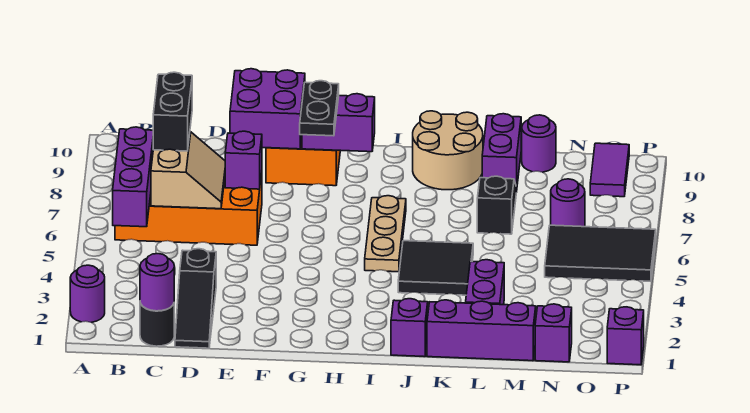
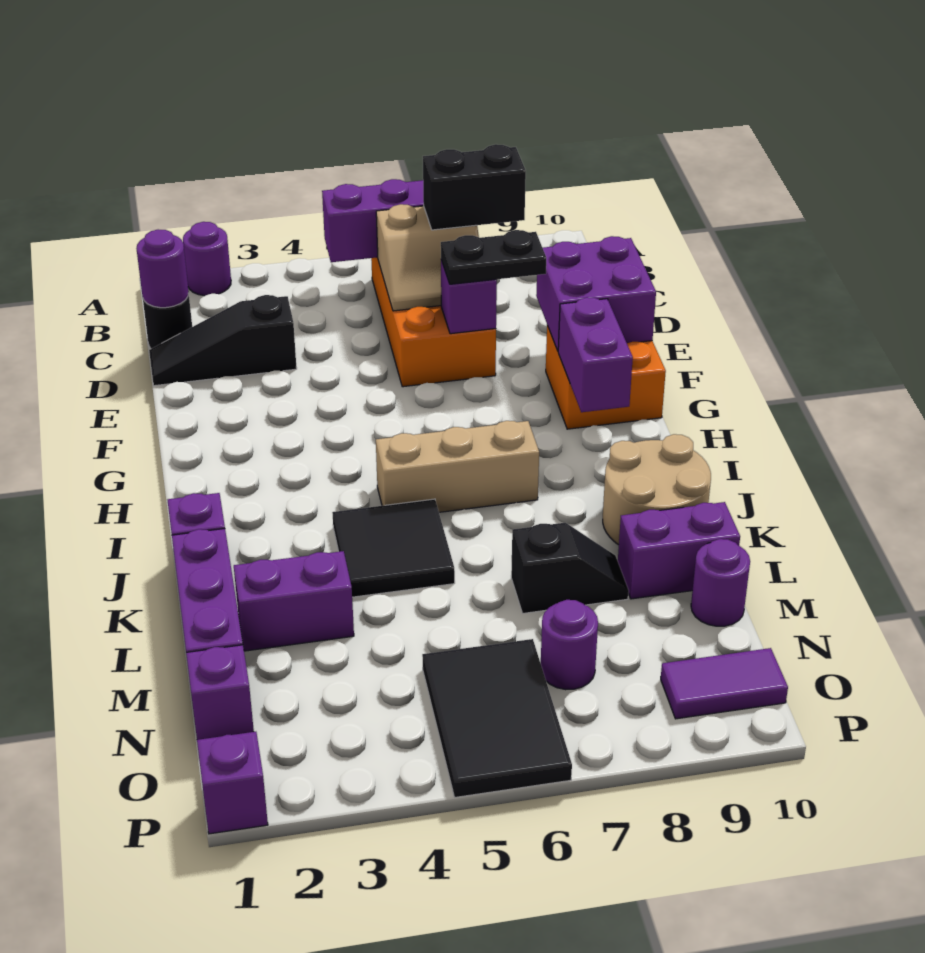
black 1x2 plate [300,81,339,136] -> black 1x2 plate moved to [441,230,546,284]
tan 1x3 plate [365,196,406,272] -> tan 1x3 brick [376,421,539,512]

